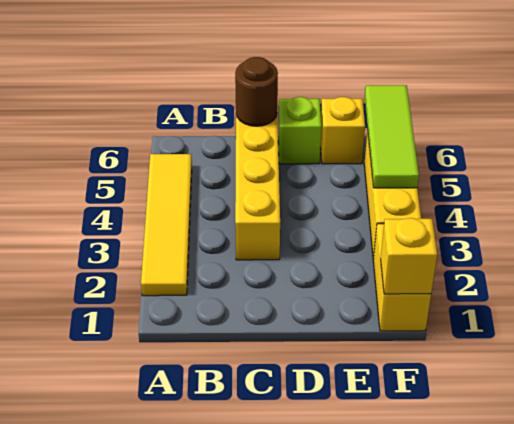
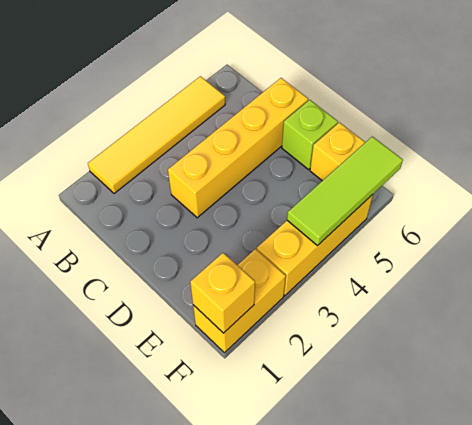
brown 1x1 round brick [235,57,278,126] -> none

